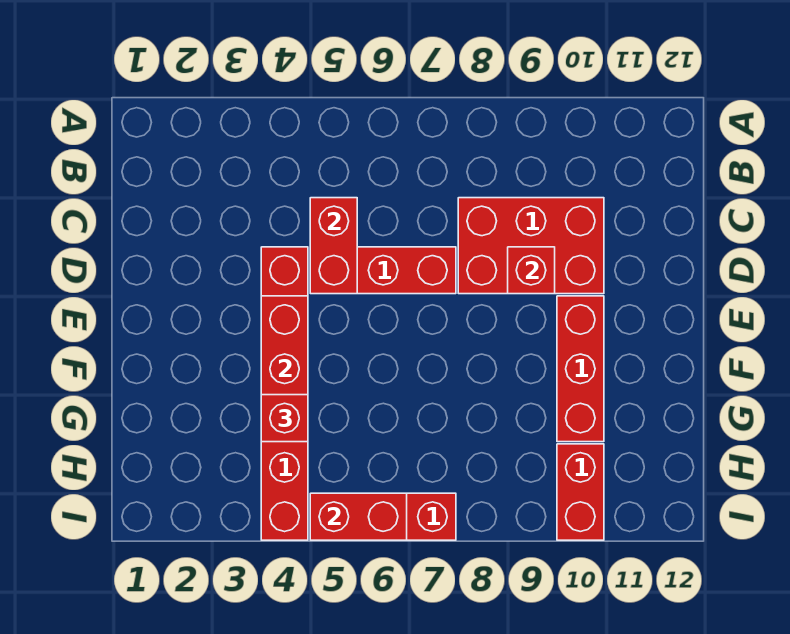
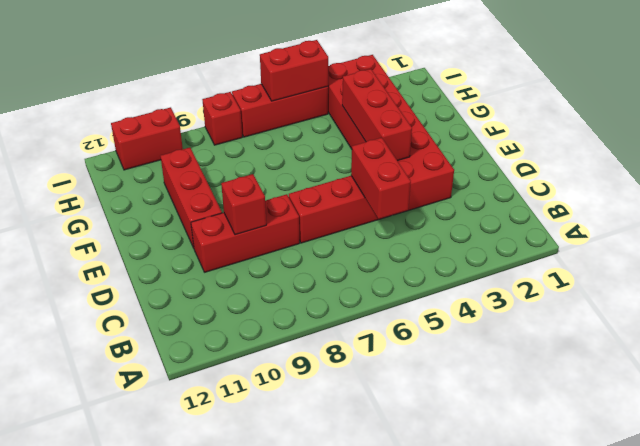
red 2x3 brick [458,198,604,294] -> red 1x3 brick [191,194,300,272]
red 1x6 brick [261,247,308,540] -> red 2x6 brick [328,55,454,215]
red 1x1 brick [261,395,308,442] -> red 1x1 brick moved to [202,92,242,145]
red 1x2 brick [557,444,604,540] -> red 1x2 brick turned to [111,107,183,170]

